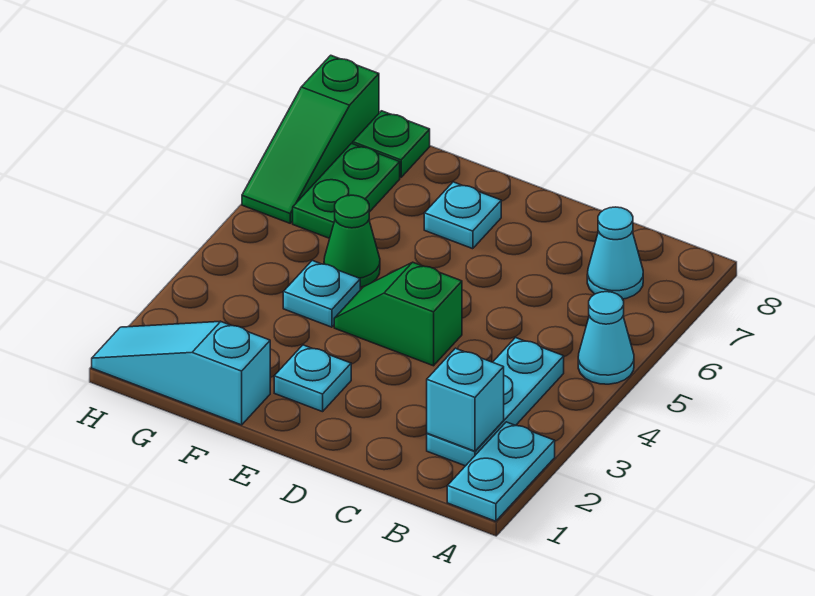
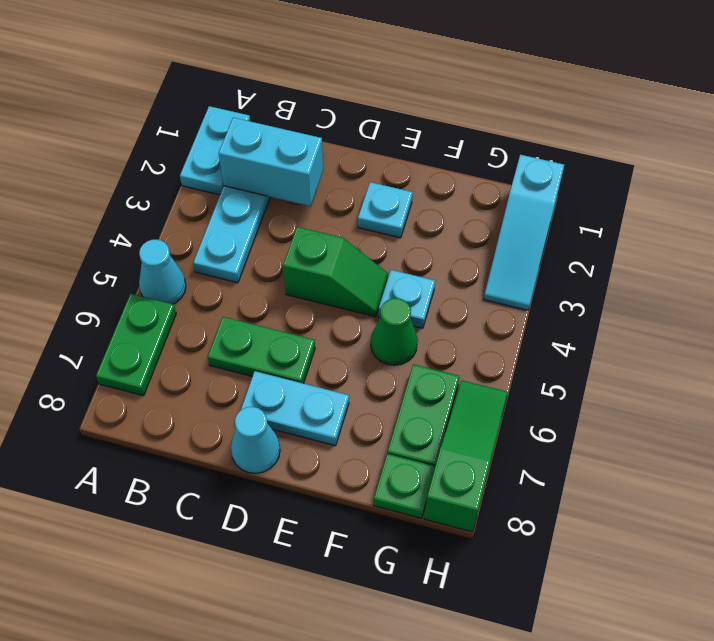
none -> green 1x2 plate [96,294,176,396]
cyan 1x1 brick [427,348,504,451] -> cyan 1x2 brick [219,118,323,206]
cyan 1x1 cone [587,207,643,299] -> cyan 1x1 cone moved to [231,407,280,473]
none -> green 1x2 plate [208,317,315,383]
cyan 1x1 plate [424,182,501,249] -> cyan 1x2 plate [241,371,349,446]
cyan 1x3 slope [92,321,270,425] -> cyan 1x3 slope turned to [484,155,564,310]

